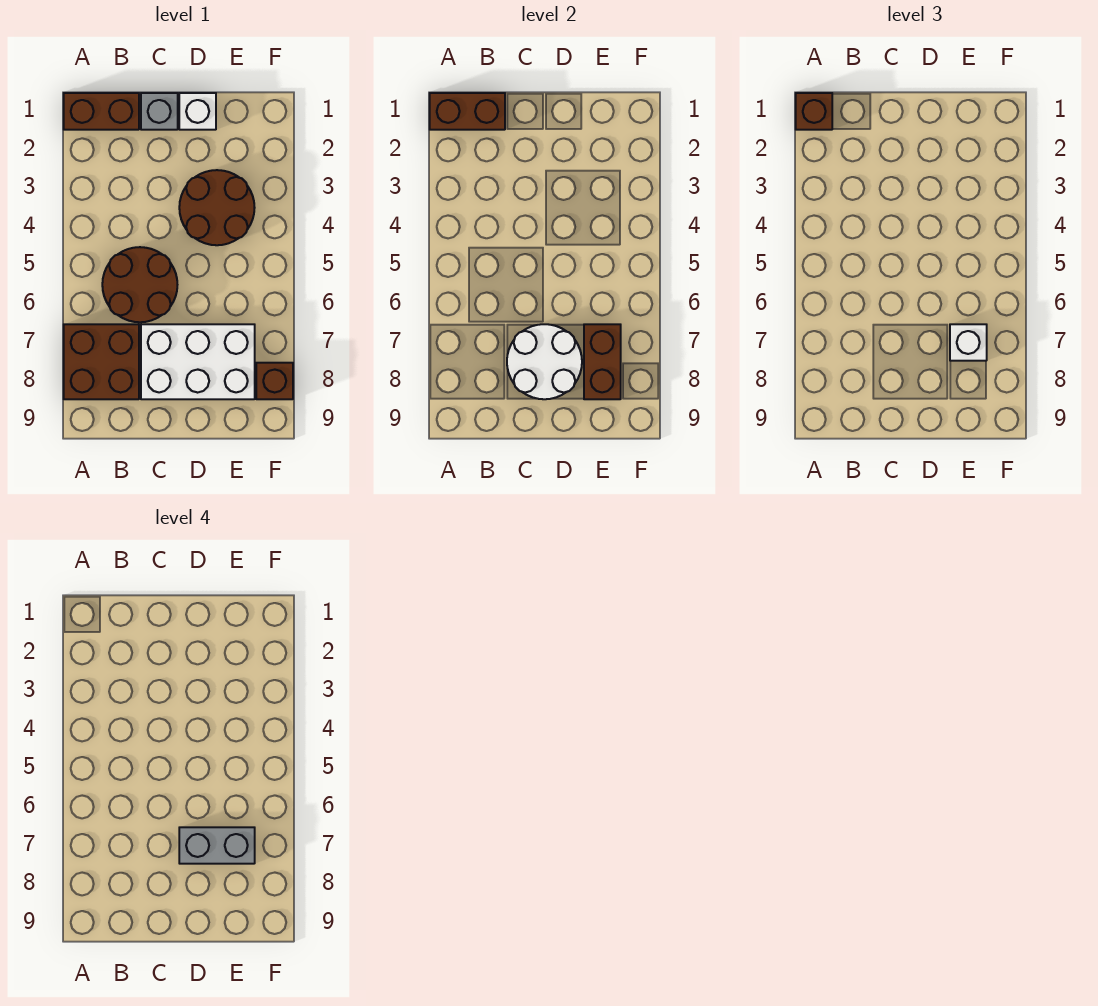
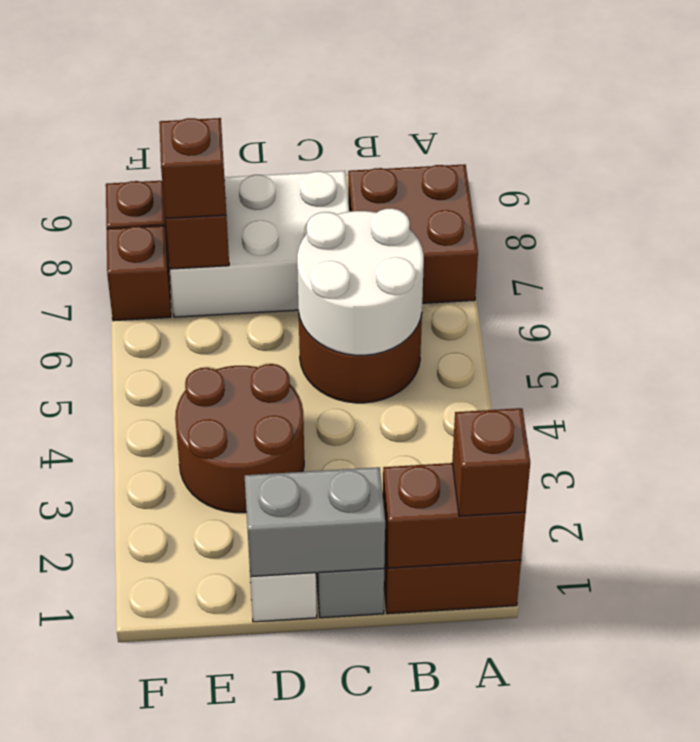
white 2x2 round brick [507,324,582,399] -> white 2x2 round brick moved to [297,208,424,355]
grey 1x2 brick [179,827,255,864] -> grey 1x2 brick moved to [245,467,385,577]
white 1x1 brick [950,324,987,361] -> brown 1x1 brick [159,118,226,218]
none -> brown 1x1 brick [107,226,171,321]

